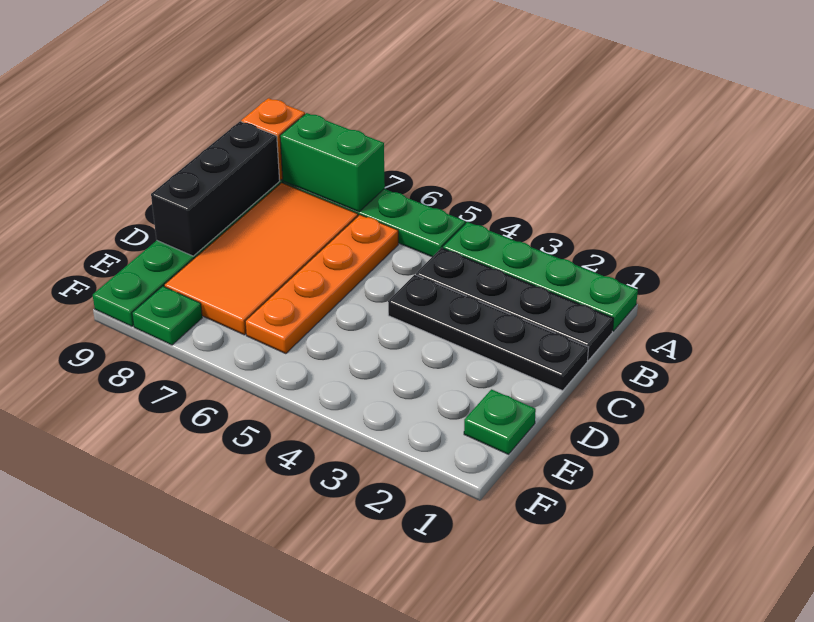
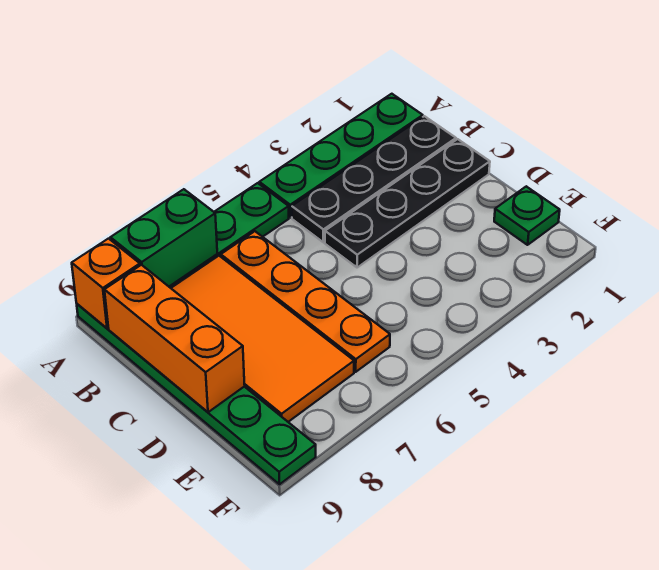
black 1x3 brick [151,121,280,256] -> orange 1x3 brick [105,265,245,412]
green 1x1 plate [132,286,202,345] -> none

